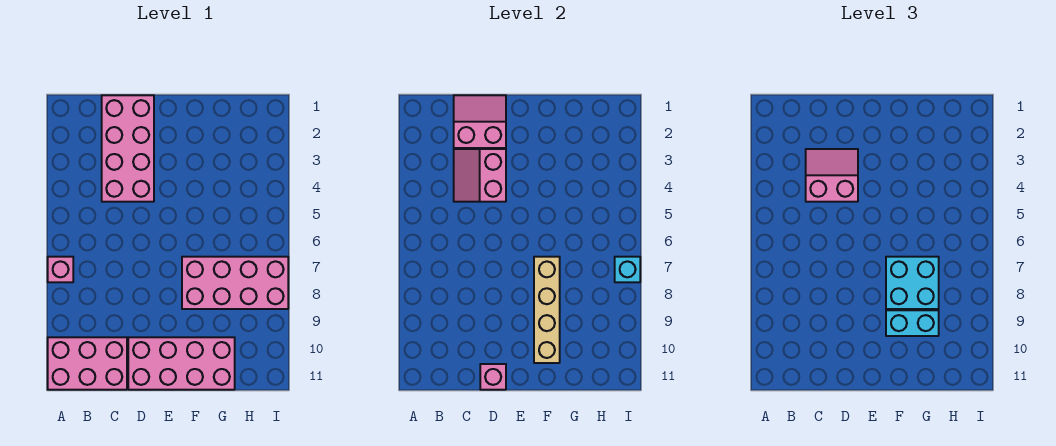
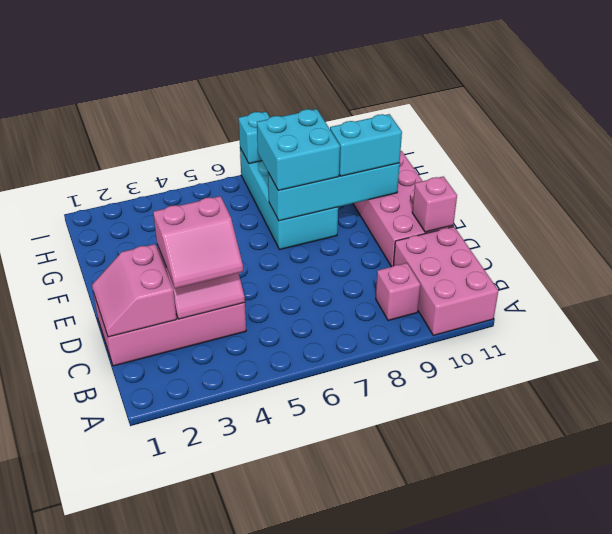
pink 1x1 brick [48,257,73,282] -> pink 1x1 brick moved to [376,263,420,321]
pink 2x2 slope [806,149,858,202] -> pink 2x2 slope turned to [153,196,243,288]
pink 2x4 brick [182,257,288,309] -> cyan 2x4 brick [240,148,338,250]
tan 1x4 brick [534,257,560,363] -> cyan 1x4 brick [268,163,400,221]
cyan 1x2 brick [886,310,939,336] -> cyan 1x2 brick turned to [330,114,402,176]

